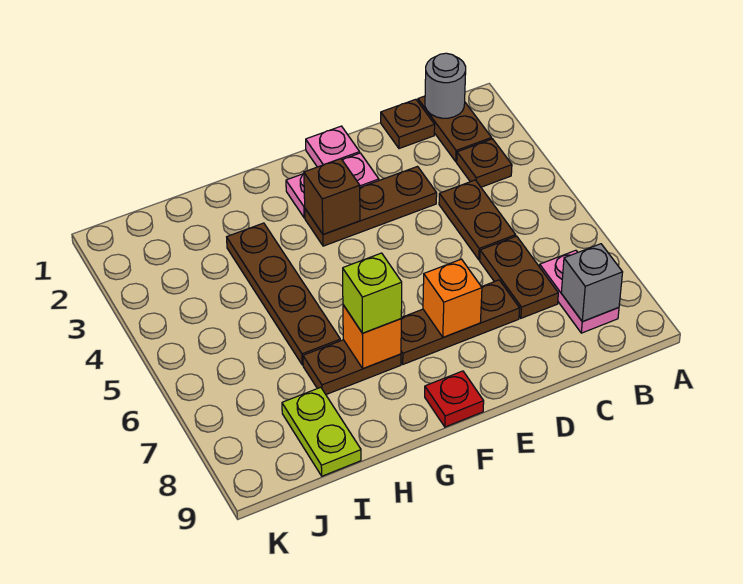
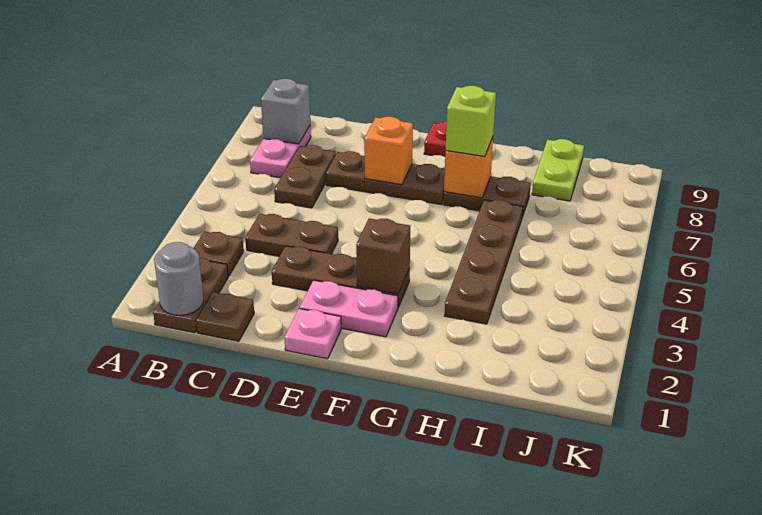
brown 1x2 plate [439,180,516,260] -> brown 1x2 plate turned to [245,214,338,256]

